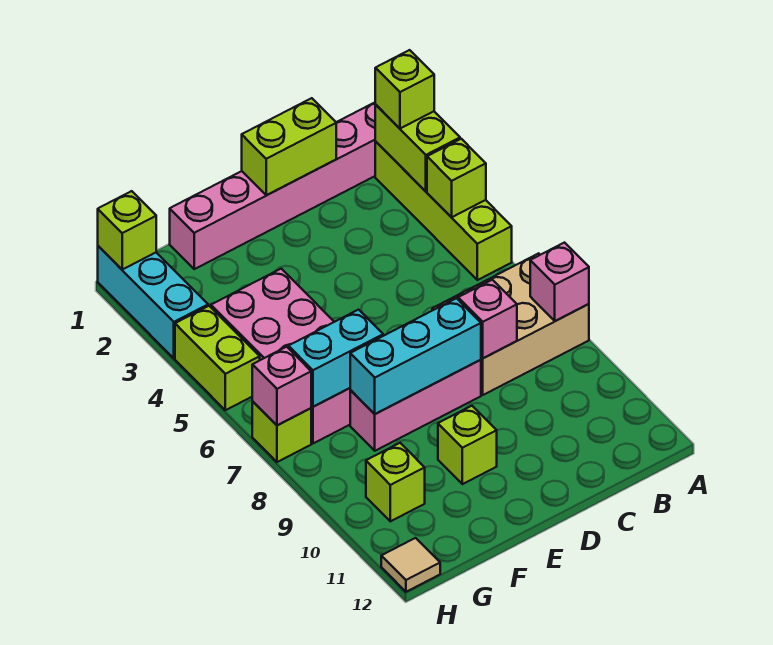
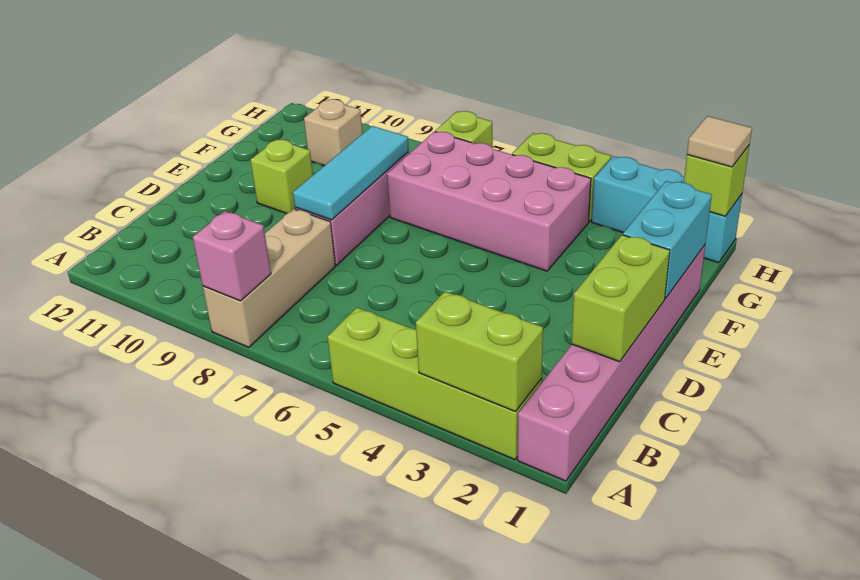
lime 1x1 brick [375,50,434,129] -> none
lime 1x1 brick [427,139,486,217] -> none
tan 2x3 brick [432,253,589,395] -> tan 1x3 brick [203,209,335,347]
pink 1x1 brick [458,280,517,358] -> none
cyan 1x3 brick [350,298,481,414] -> cyan 1x3 tile [293,126,409,220]
cyan 1x2 brick [288,310,383,407] -> cyan 1x2 brick moved to [623,181,712,299]
lime 1x1 brick [366,443,425,521] -> tan 1x1 brick [304,99,363,166]
pink 1x1 brick [252,347,311,425] -> none
tan 1x1 tile [381,538,440,592] -> tan 1x1 tile moved to [687,116,752,167]

